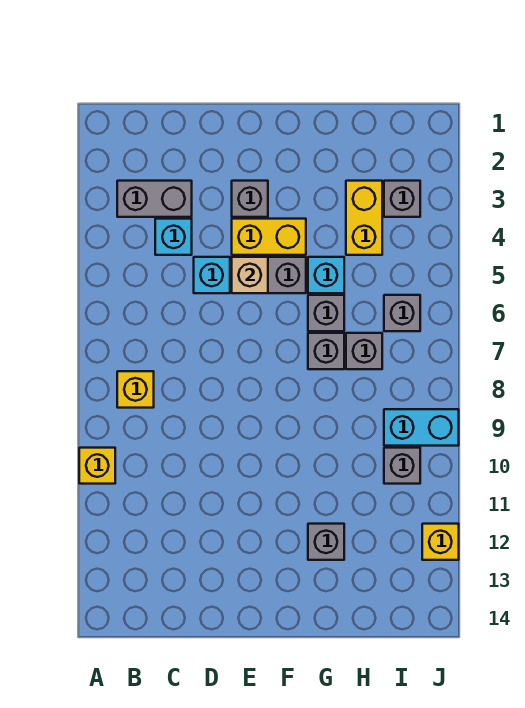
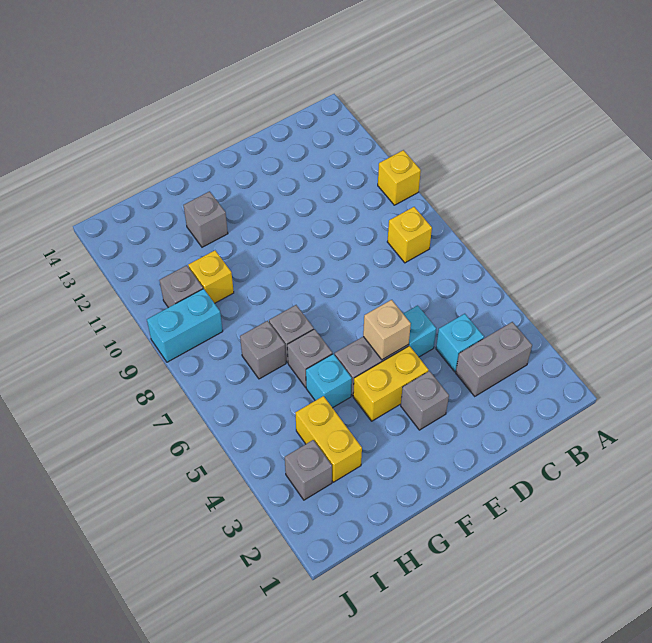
grey 1x1 brick [384,295,420,331] -> none
yellow 1x1 brick [422,524,459,560] -> yellow 1x1 brick moved to [188,250,234,303]

